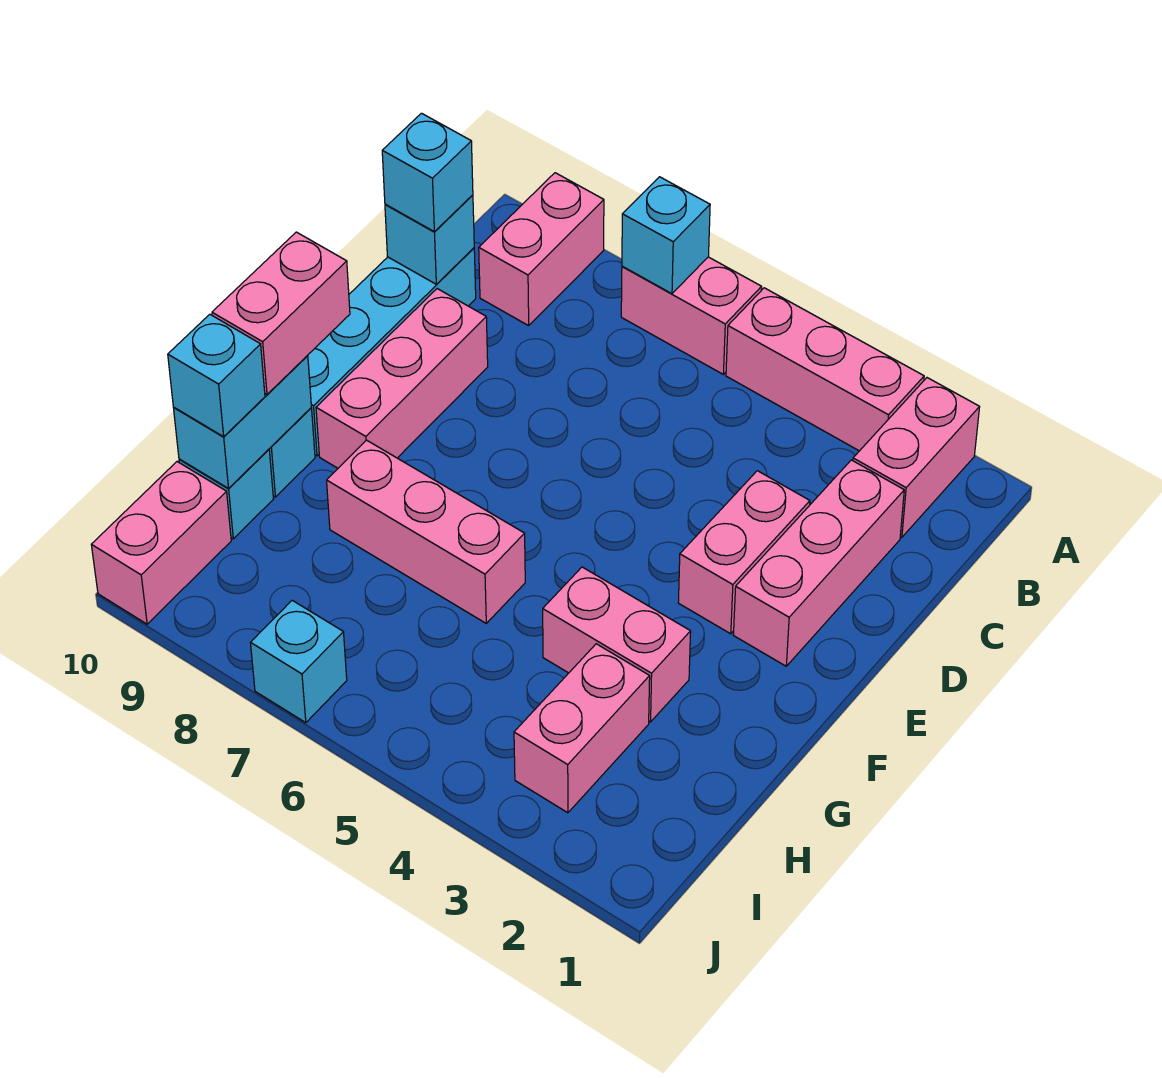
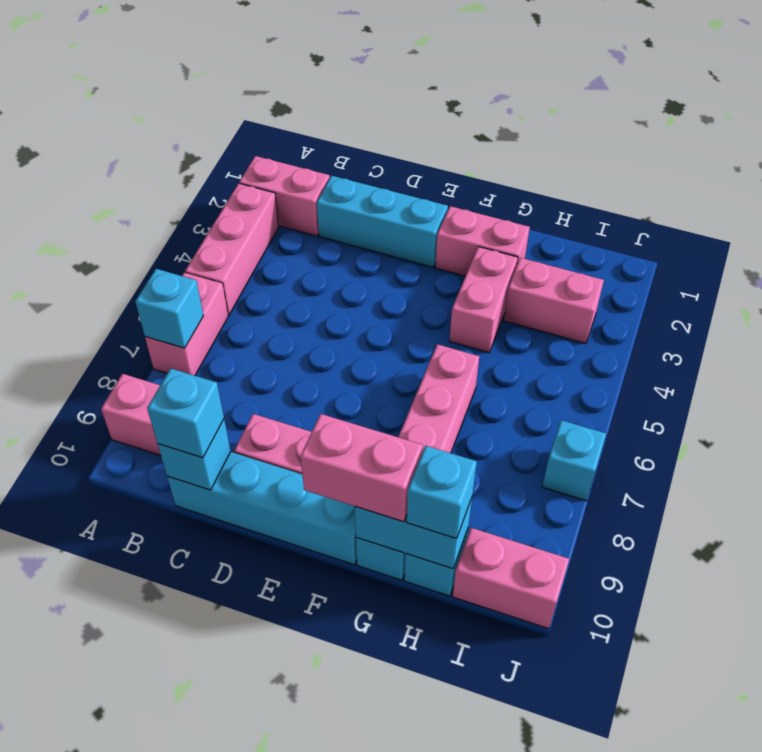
pink 1x3 brick [734,460,904,666] -> cyan 1x3 brick [317,176,448,267]
pink 1x2 brick [678,471,810,634] -> pink 1x2 brick moved to [435,206,530,276]

